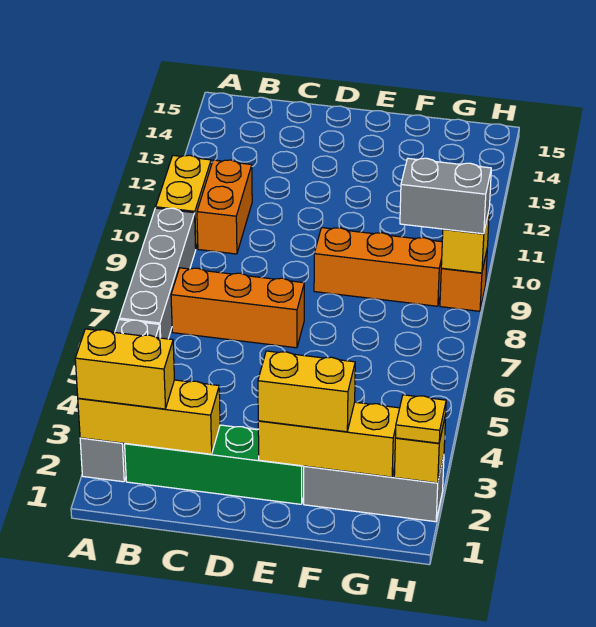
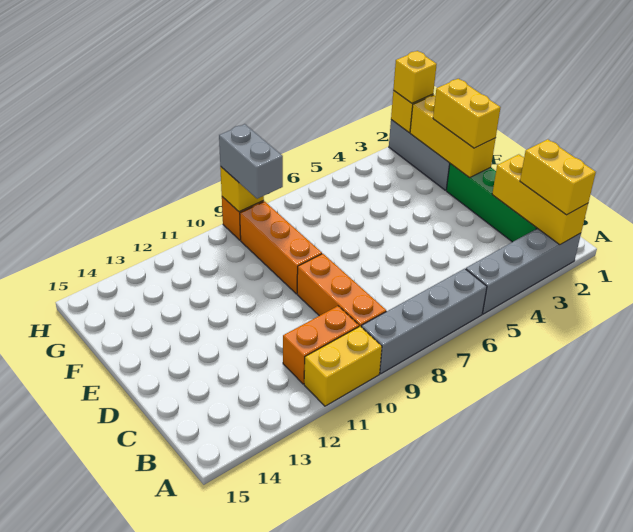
orange 1x3 brick [171,268,304,348] -> orange 1x3 brick moved to [297,254,386,327]
yellow 1x1 plate [395,395,446,443] -> yellow 1x1 brick [393,51,437,103]

